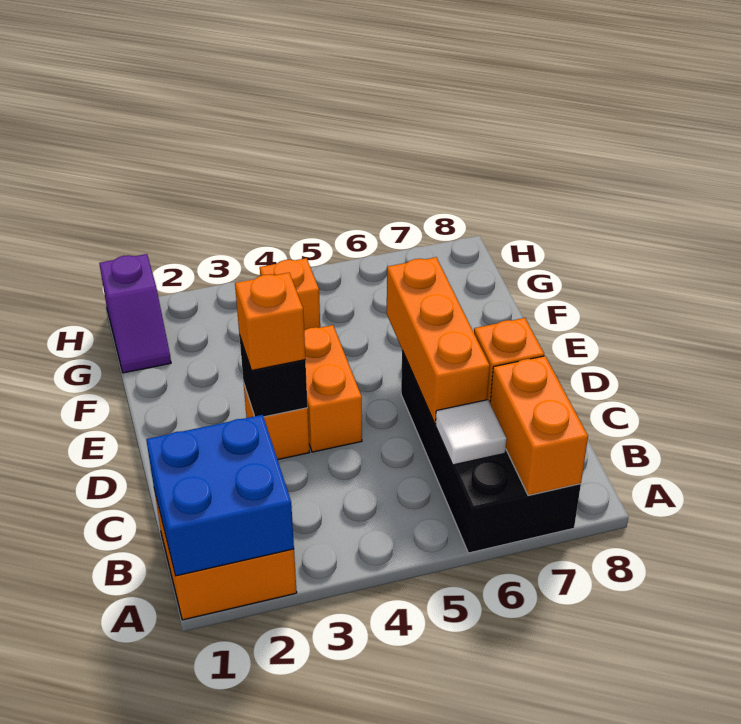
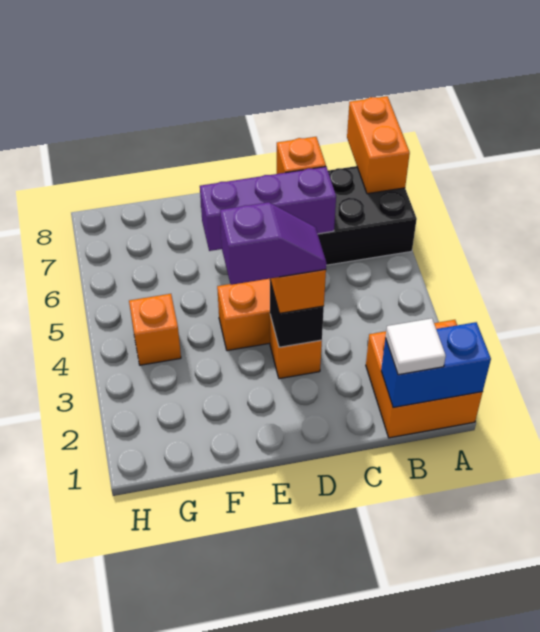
blue 2x2 brick [146,415,294,576] -> blue 1x2 brick [381,322,491,408]
orange 1x2 brick [490,356,588,496] -> orange 1x2 brick turned to [347,96,410,194]
white 1x1 tile [436,400,507,465] -> white 1x1 tile moved to [386,318,446,375]
orange 1x3 brick [387,257,490,424] -> purple 1x3 brick [200,167,336,251]
purple 1x2 slope [99,254,171,373] -> purple 1x2 slope moved to [220,202,326,285]

